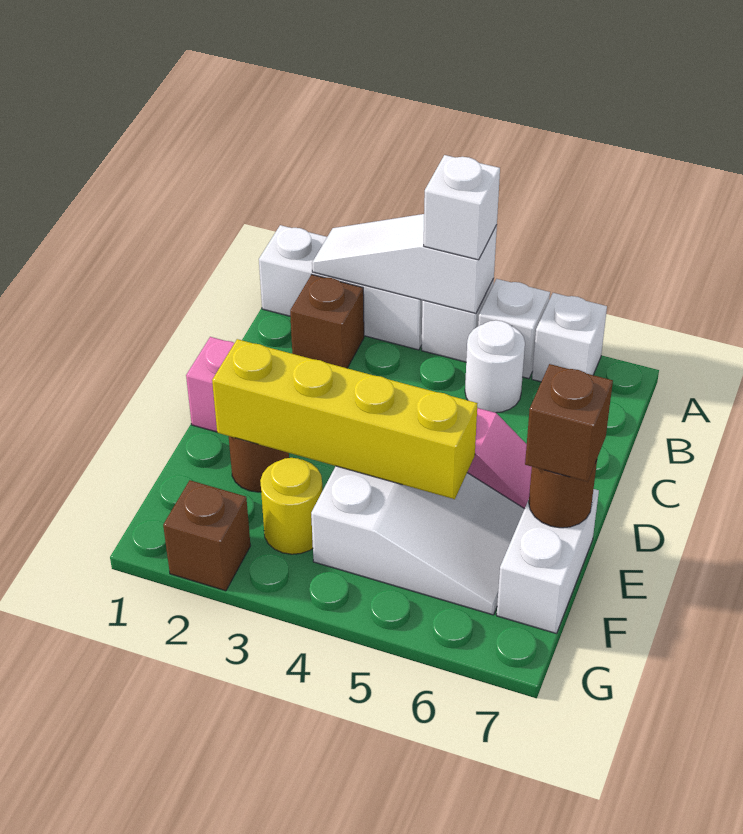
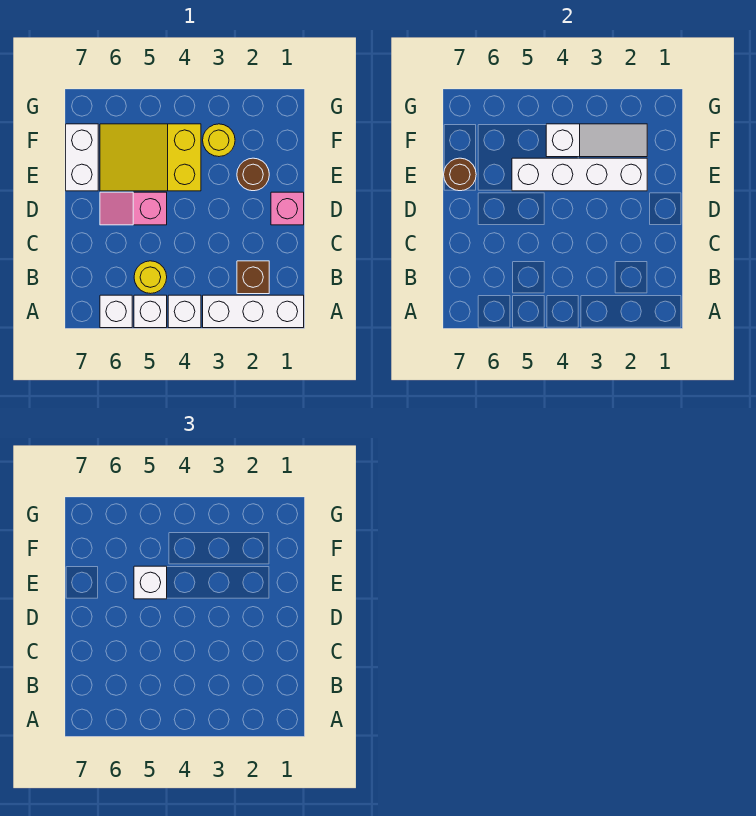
white 1x3 slope [312,214,497,313] -> white 1x3 slope moved to [546,124,647,157]
white 1x1 brick [424,155,500,260] -> white 1x1 brick moved to [134,566,167,599]
white 1x1 round brick [465,320,525,413] -> yellow 1x1 round brick [134,261,167,294]
yellow 1x4 brick [212,339,477,499] -> white 1x4 brick [512,158,647,191]
white 2x3 slope [311,466,524,615] -> yellow 2x3 slope [100,124,201,191]
brown 1x1 brick [525,364,613,482] -> none
brown 1x1 brick [163,480,250,591] -> none

